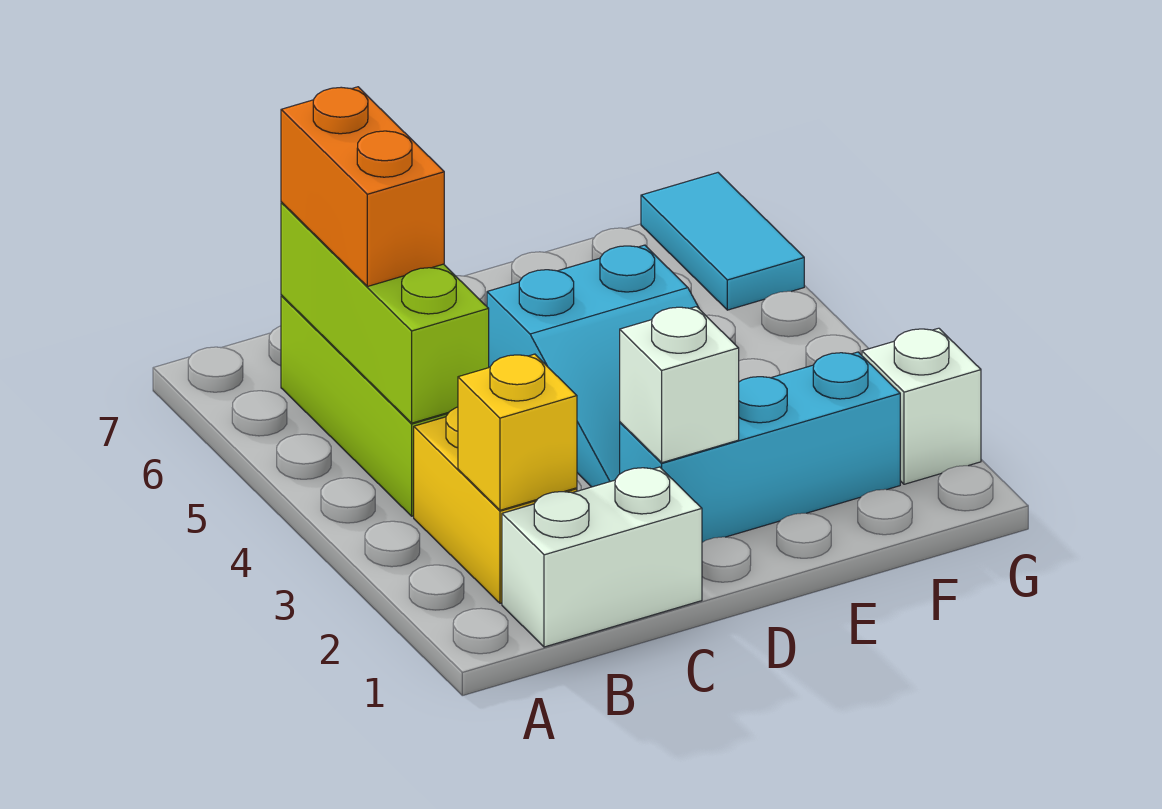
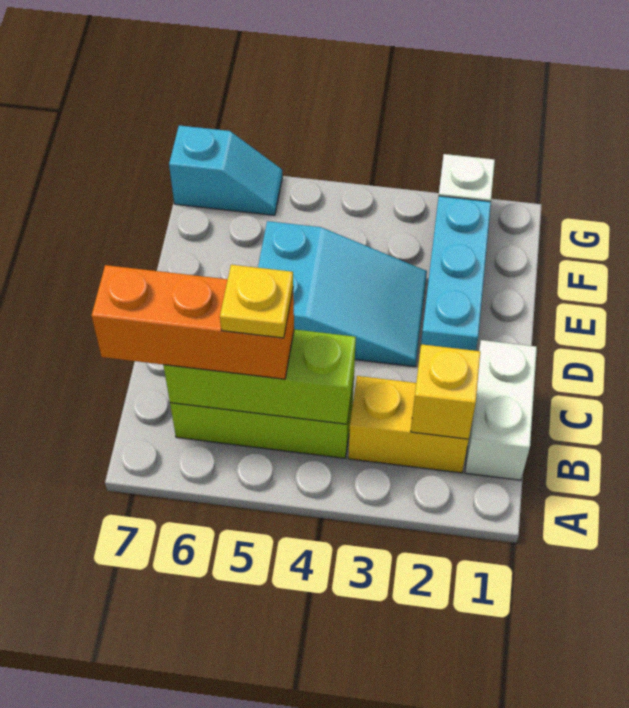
orange 1x2 brick [281,87,444,286] -> orange 1x3 brick [92,265,294,379]
none -> yellow 1x1 plate [220,265,293,338]
white 1x1 brick [620,307,739,463] -> none
cyan 1x2 tile [641,173,804,310] -> cyan 1x2 slope [169,125,282,215]

